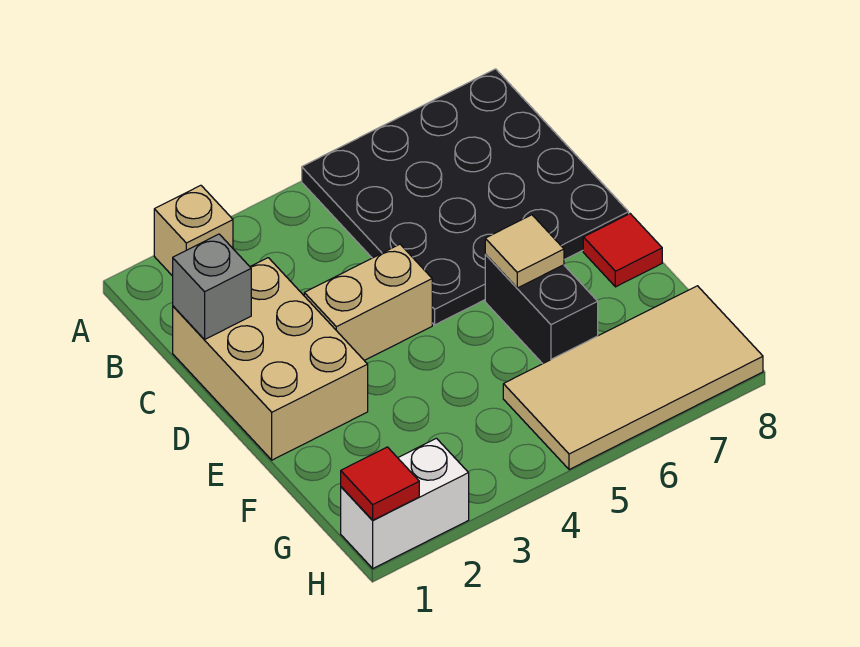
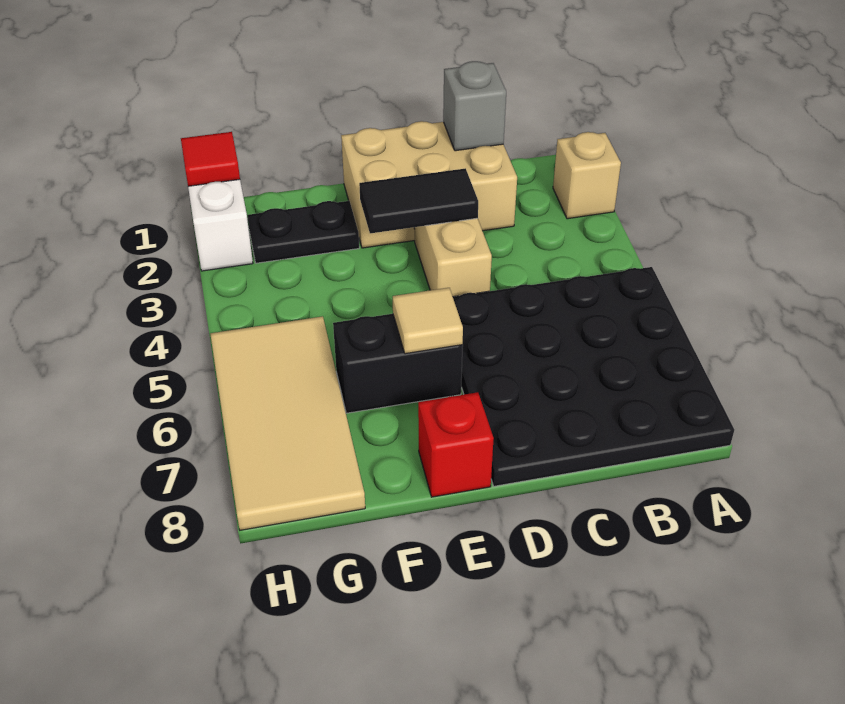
none -> black 1x2 tile [359,168,478,233]
red 1x1 tile [583,214,662,287] -> red 1x1 brick [418,392,494,497]
none -> black 1x2 plate [247,201,359,263]

